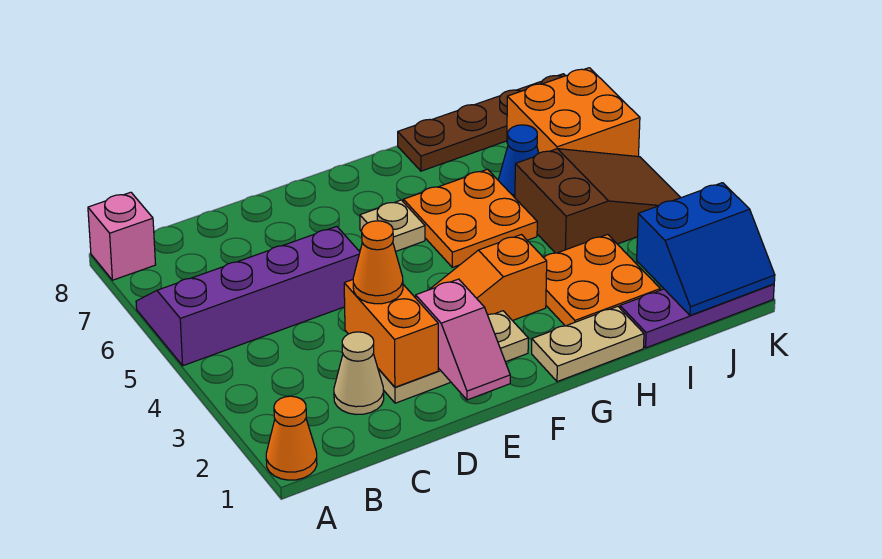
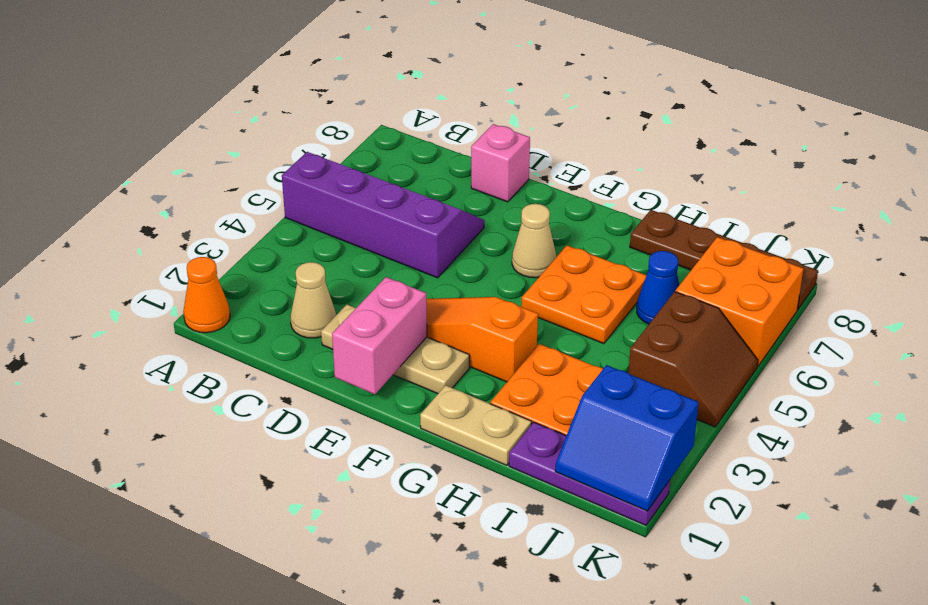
pink 1x1 brick [88,192,156,280] -> pink 1x1 brick moved to [471,124,530,202]
orange 1x2 brick [344,280,438,387] -> none
orange 1x1 cone [353,221,403,304] -> none
pink 1x2 slope [416,279,510,400] -> pink 1x2 brick [332,277,427,394]
tan 1x1 plate [360,200,425,251] -> tan 1x1 cone [512,204,556,278]
brown 2x3 slope [515,149,681,253] -> brown 2x2 slope [628,292,758,427]

